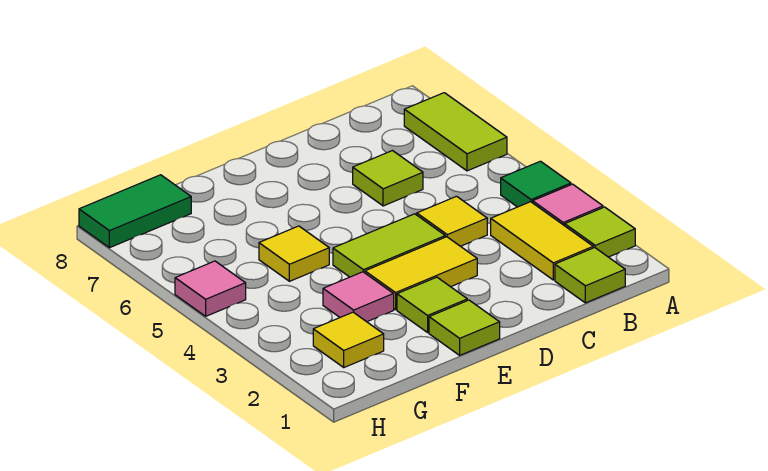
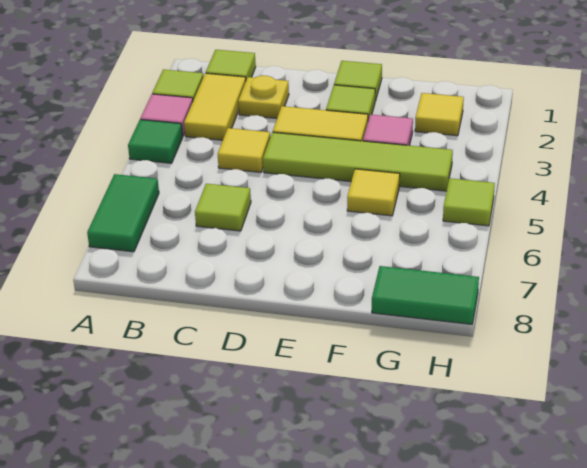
lime 1x2 tile [404,93,507,171] -> green 1x2 tile [87,174,159,252]
none -> yellow 1x1 plate [238,76,289,118]
lime 1x2 tile [333,214,445,277] -> lime 1x4 tile [263,132,453,191]
pink 1x1 tile [175,261,246,316] -> lime 1x1 tile [443,178,495,226]

